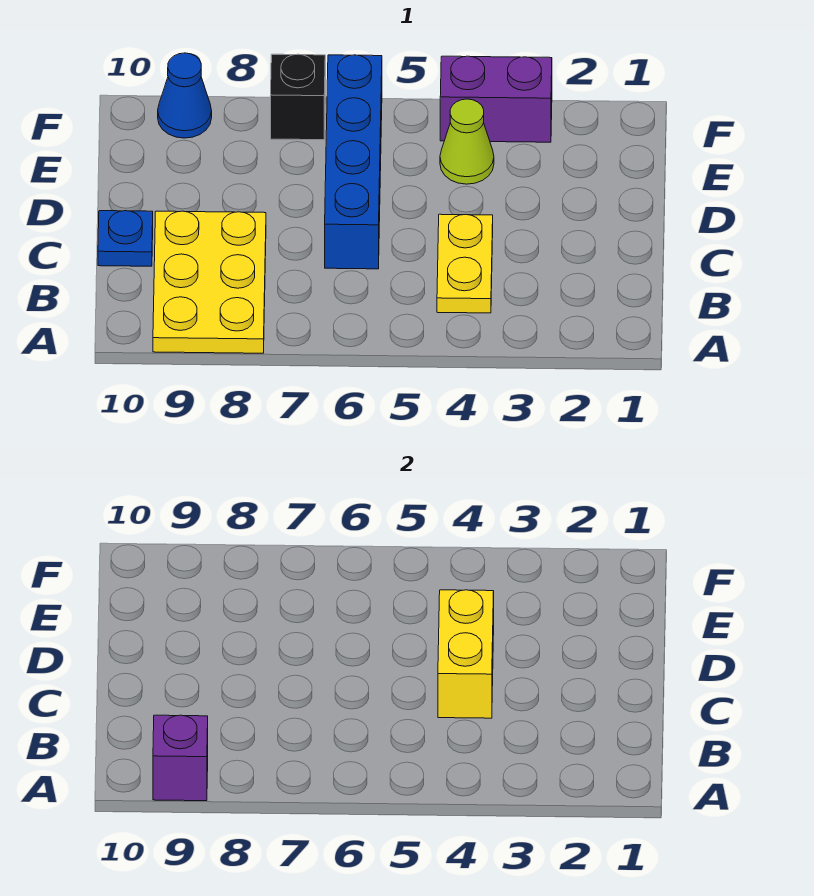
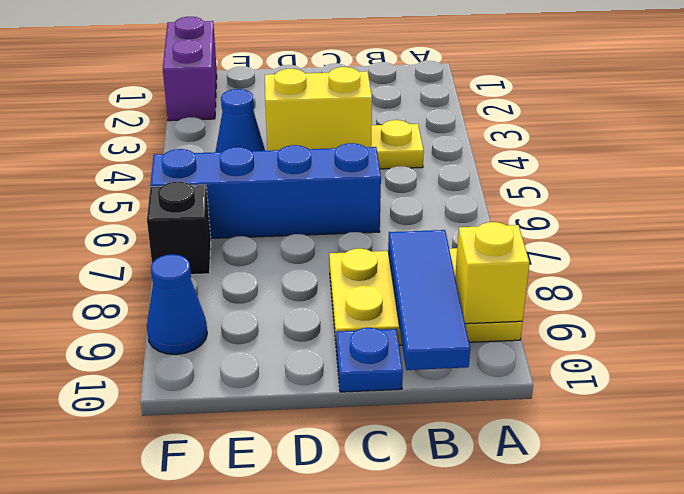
purple 1x1 brick [153,715,208,801] -> yellow 1x1 brick [455,222,529,324]
none -> blue 1x3 tile [388,230,470,370]
lime 1x1 cone [440,99,494,184] -> blue 1x1 cone [216,89,265,152]
purple 1x2 brick [440,56,552,142] -> purple 1x2 brick moved to [163,17,217,121]

